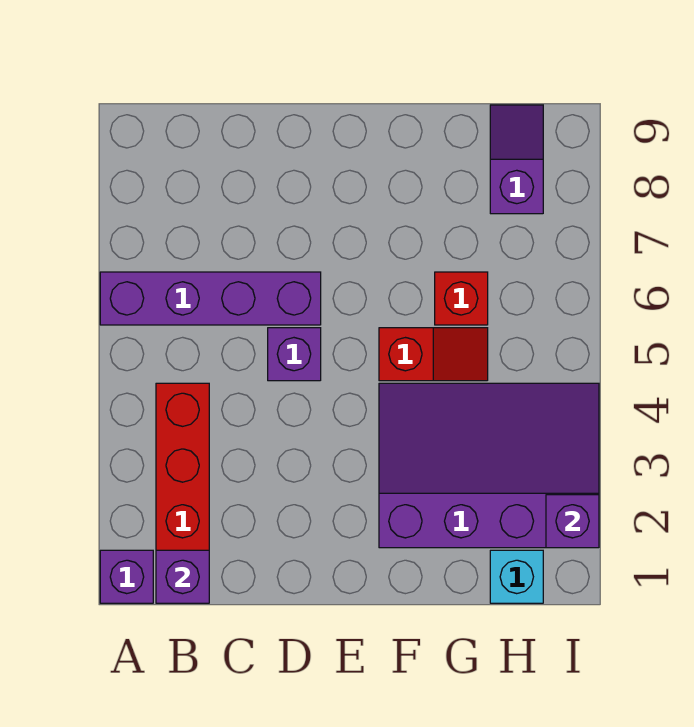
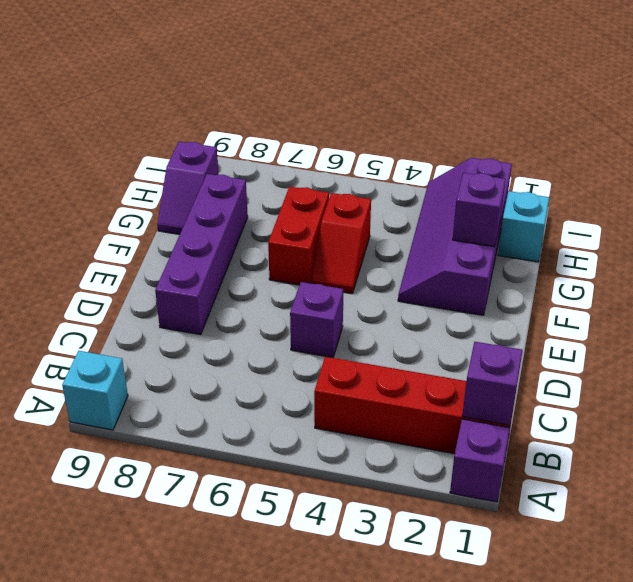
purple 1x4 brick [100,272,321,325] -> purple 1x4 brick moved to [155,174,248,335]
none -> cyan 1x1 brick [62,351,128,430]
purple 3x4 slope [379,383,599,548] -> purple 2x4 slope [398,158,512,315]
red 1x2 slope [379,328,488,381] -> red 1x2 slope turned to [312,193,371,294]
red 1x1 brick [435,272,488,325] -> red 1x2 brick [268,187,329,285]
purple 1x2 slope [490,105,543,214] -> purple 1x2 slope turned to [157,142,218,234]
purple 1x1 brick [546,495,599,548] -> purple 1x1 brick moved to [453,173,506,247]

